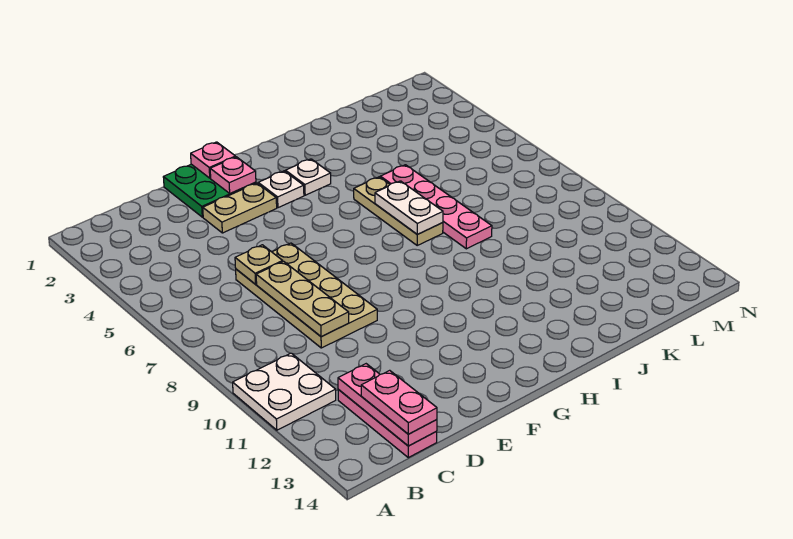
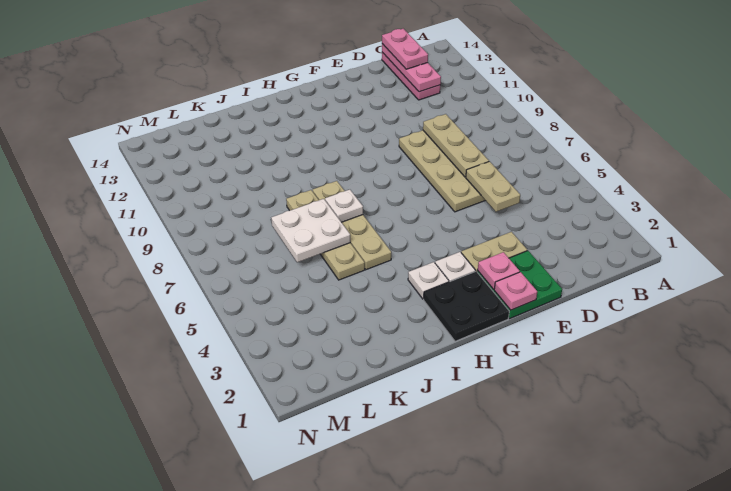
white 2x2 plate [233,353,336,430] -> white 2x2 plate moved to [271,199,350,262]
tan 1x1 plate [235,245,283,284] -> tan 1x2 plate [466,162,520,212]
none -> black 2x2 plate [424,271,509,341]
tan 1x3 plate [354,177,443,245] -> tan 1x4 plate [313,181,391,270]
white 1x2 plate [375,181,443,234] -> white 1x1 plate [325,190,363,222]
pink 1x4 plate [380,165,492,249] -> tan 1x4 plate [286,190,365,280]

